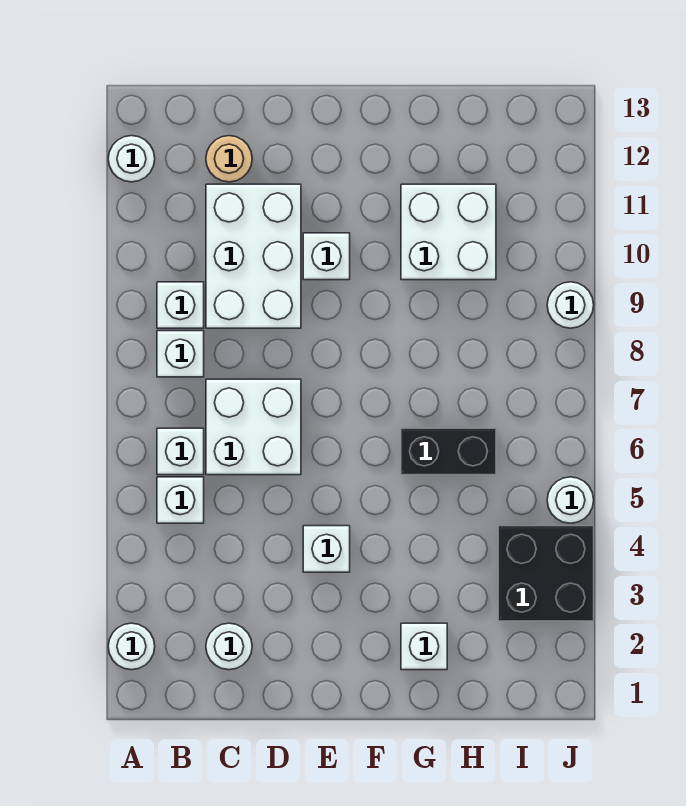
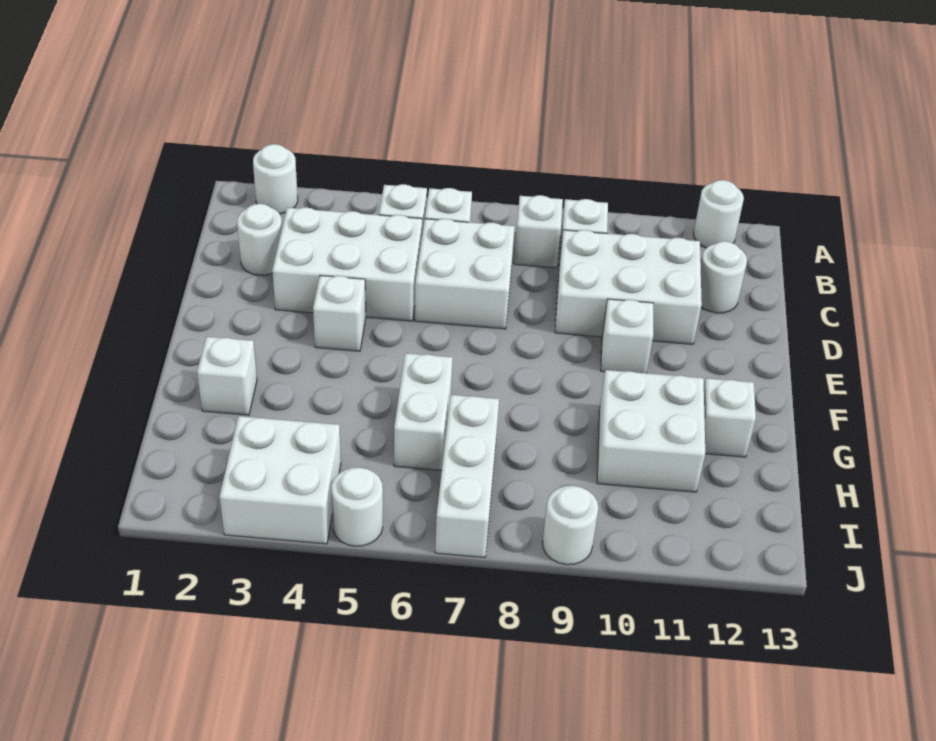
none -> white 2x3 brick [272,207,422,321]
tan 1x1 round brick [206,136,252,182] -> white 1x1 round brick [701,241,747,313]
black 1x2 brick [401,428,496,475] -> white 1x2 brick [394,353,453,471]
none -> white 1x1 brick [704,378,756,457]
none -> white 1x3 brick [435,395,499,558]
black 2x2 brick [498,526,594,621] -> white 2x2 brick [220,416,341,544]

